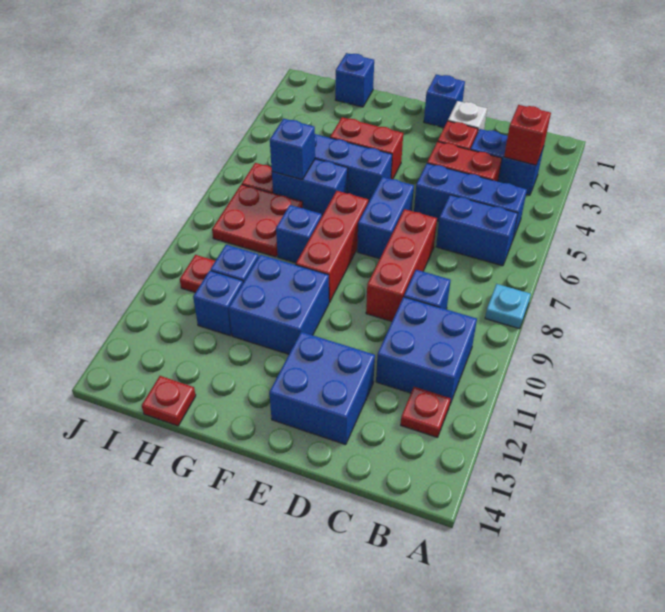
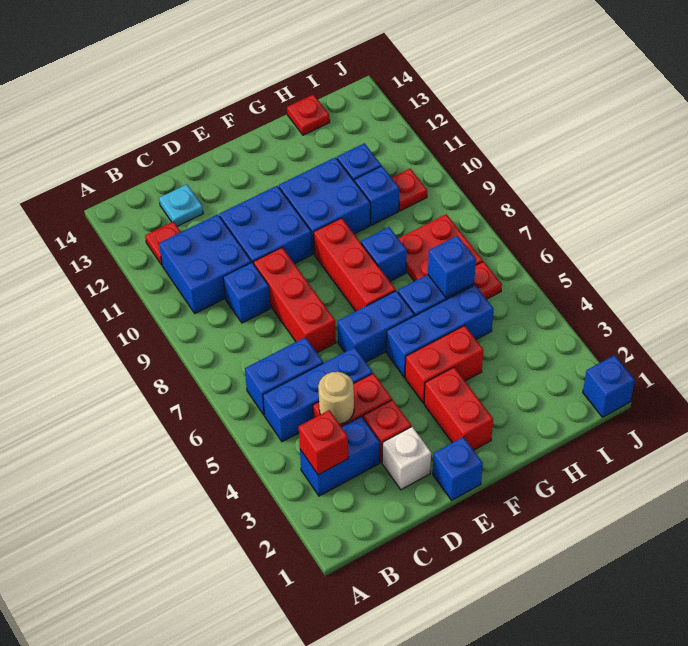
cyan 1x1 plate [485,284,531,329] -> cyan 1x1 plate moved to [159,185,203,226]
none -> tan 1x1 round brick [318,372,354,424]
blue 2x2 brick [269,332,375,445] -> blue 2x2 brick moved to [220,186,312,264]
blue 1x2 brick [357,177,414,259] -> blue 1x2 brick turned to [338,291,415,362]
none -> red 1x2 brick [424,367,493,450]
blue 1x1 brick [335,53,374,107] -> blue 1x1 brick moved to [583,355,635,417]

